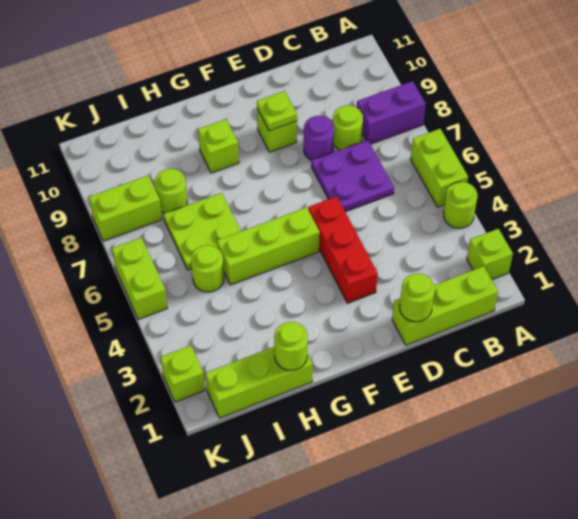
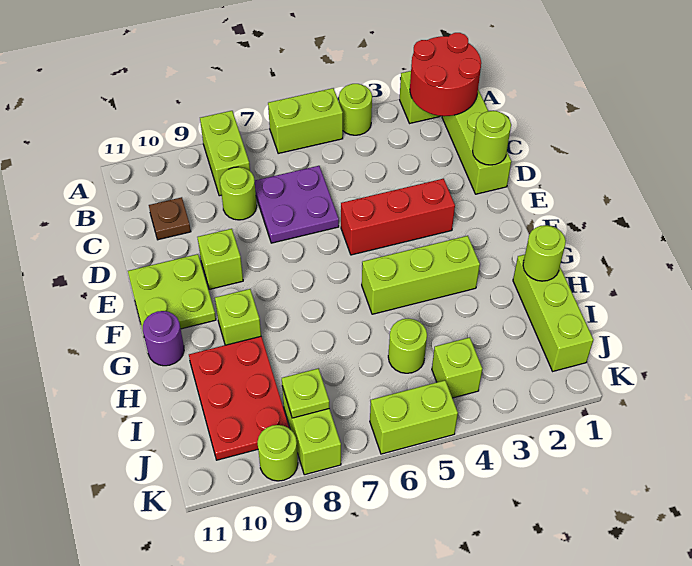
none -> red 2x2 round brick [410,33,481,116]
purple 1x2 brick [356,81,426,144] -> lime 1x2 brick [200,111,250,196]
none -> brown 1x1 plate [149,197,191,240]
purple 1x1 round brick [304,116,334,160] -> purple 1x1 round brick moved to [142,311,184,366]
lime 1x1 plate [257,91,297,131] -> lime 1x1 plate moved to [282,368,329,418]
lime 1x3 brick [217,207,320,285] -> lime 1x3 brick turned to [362,236,480,314]
lime 2x2 plate [164,193,241,270] -> lime 2x2 plate moved to [128,254,216,330]
none -> red 2x3 plate [189,336,290,460]
lime 1x1 round brick [155,169,187,214] -> lime 1x1 round brick moved to [257,425,298,481]
lime 1x1 brick [161,346,205,402] -> lime 1x1 brick moved to [432,337,482,398]

